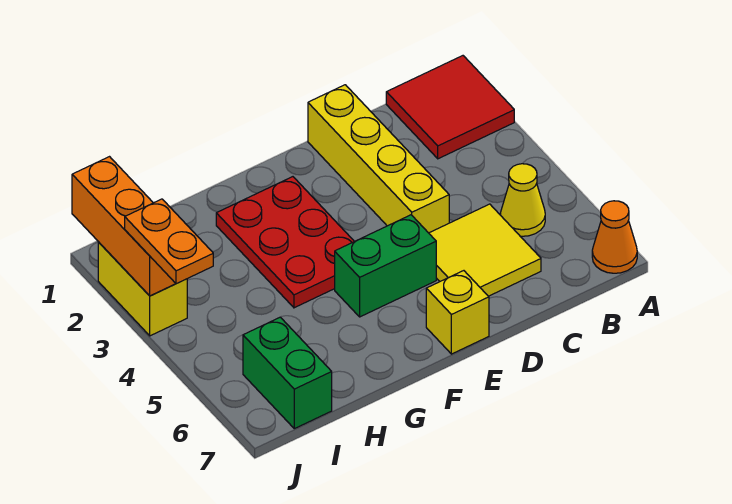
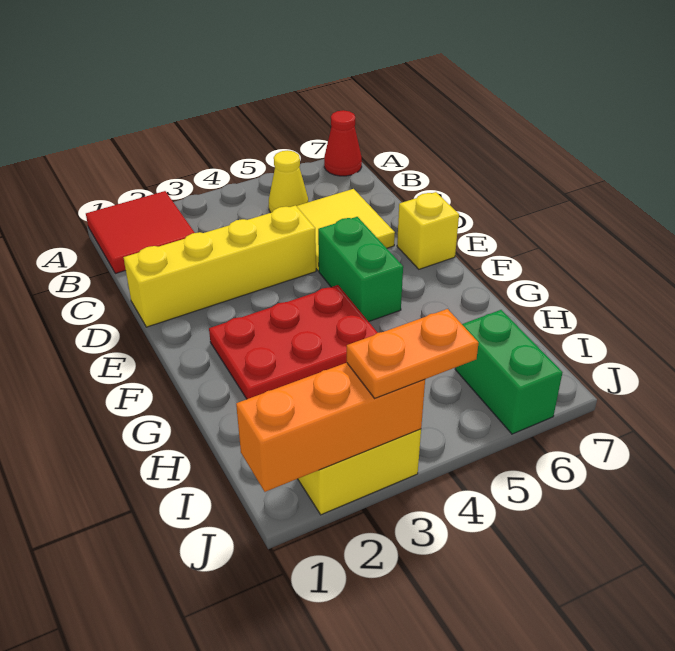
orange 1x1 cone [592,201,637,273] -> red 1x1 cone [324,110,362,176]
green 1x2 brick [243,317,332,429] -> green 1x2 brick turned to [455,310,563,434]

